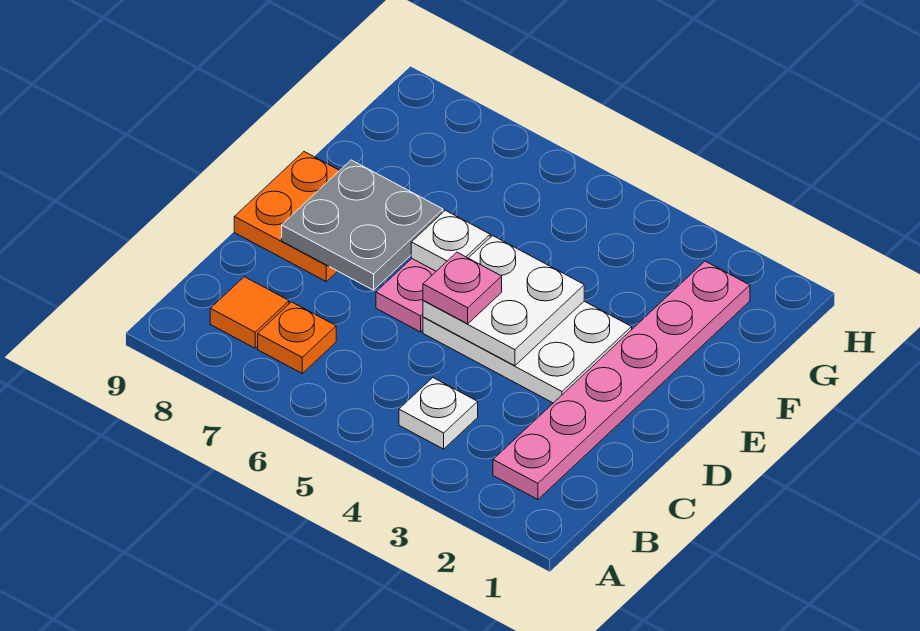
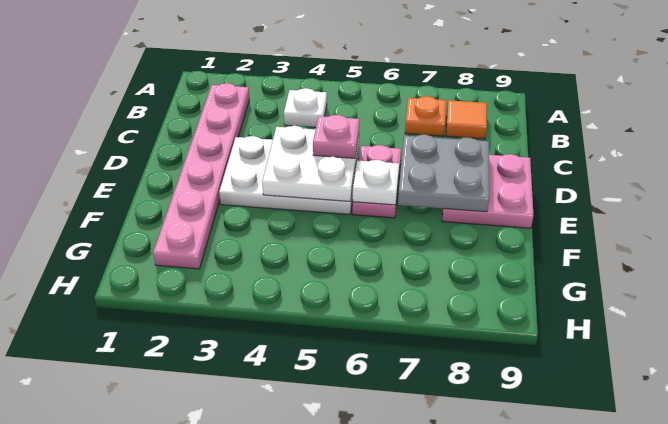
orange 2x2 plate [234,152,340,281] -> pink 2x2 plate [442,154,534,228]

